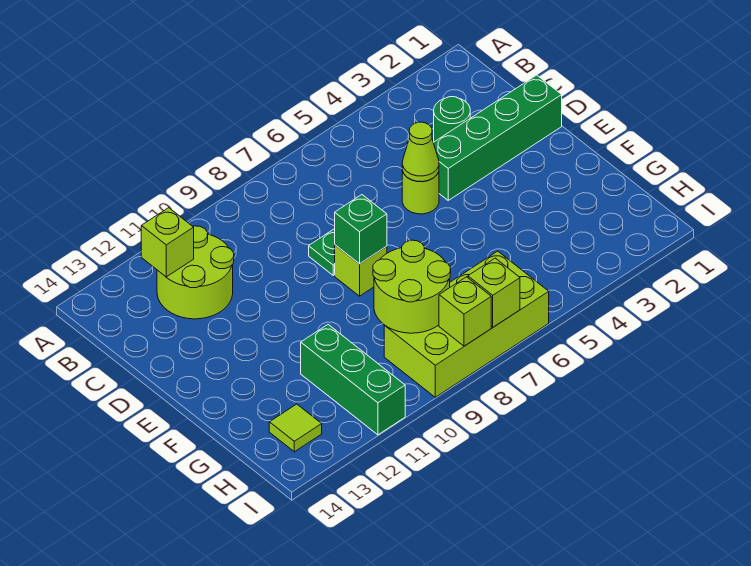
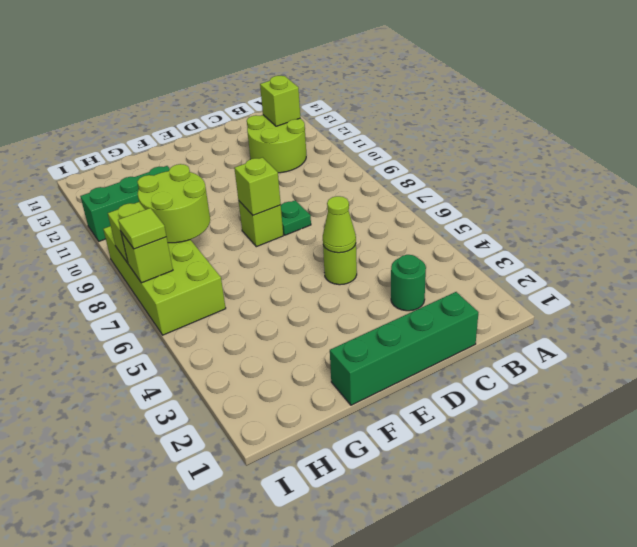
green 1x4 brick [433,75,562,200] -> green 1x4 brick turned to [330,292,479,405]
green 1x1 brick [335,195,387,264] -> lime 1x1 brick [234,158,281,215]
lime 1x1 tile [269,404,322,452] -> lime 1x1 tile moved to [118,208,166,249]

